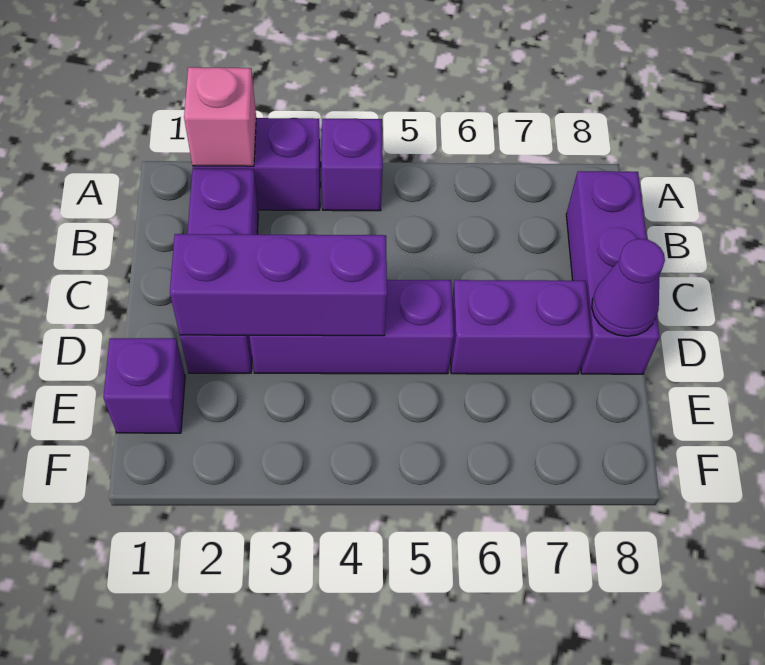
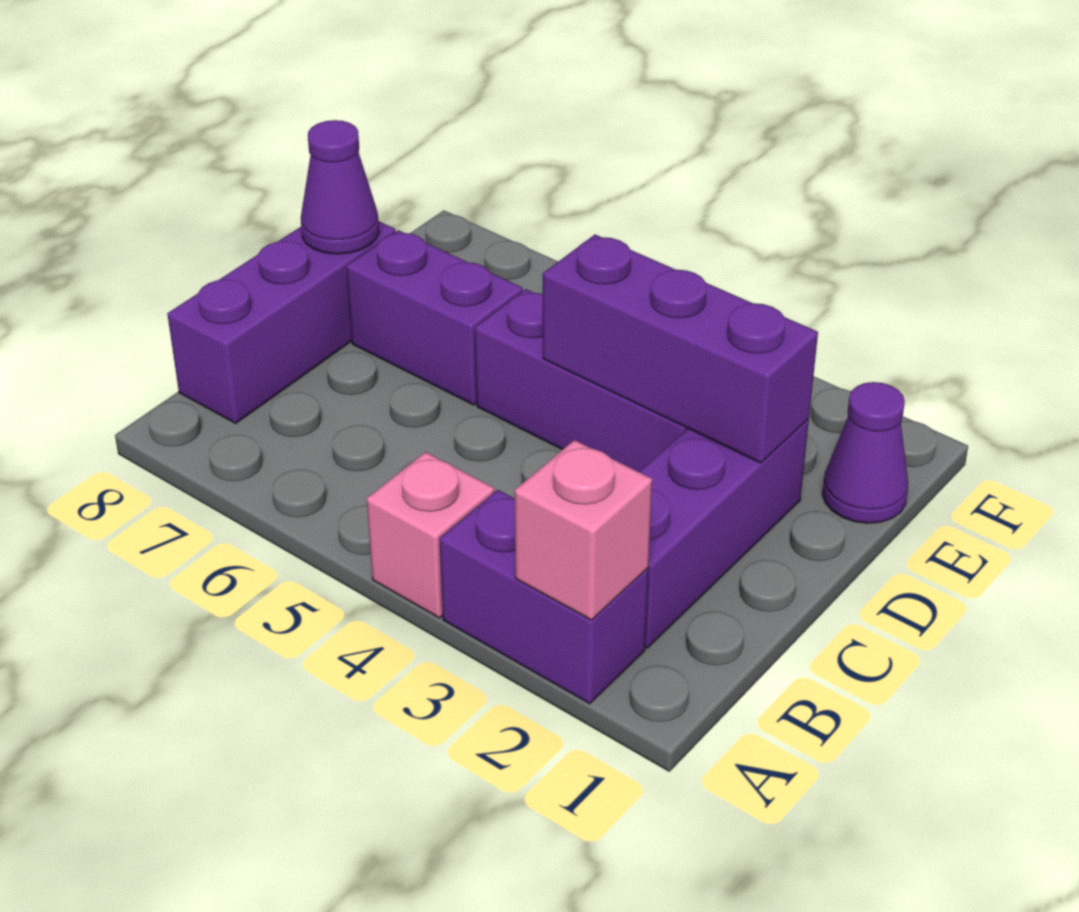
purple 1x1 brick [321,119,383,211] -> pink 1x1 brick [367,452,494,618]
purple 1x1 brick [103,338,185,433] -> purple 1x1 cone [822,382,908,523]

